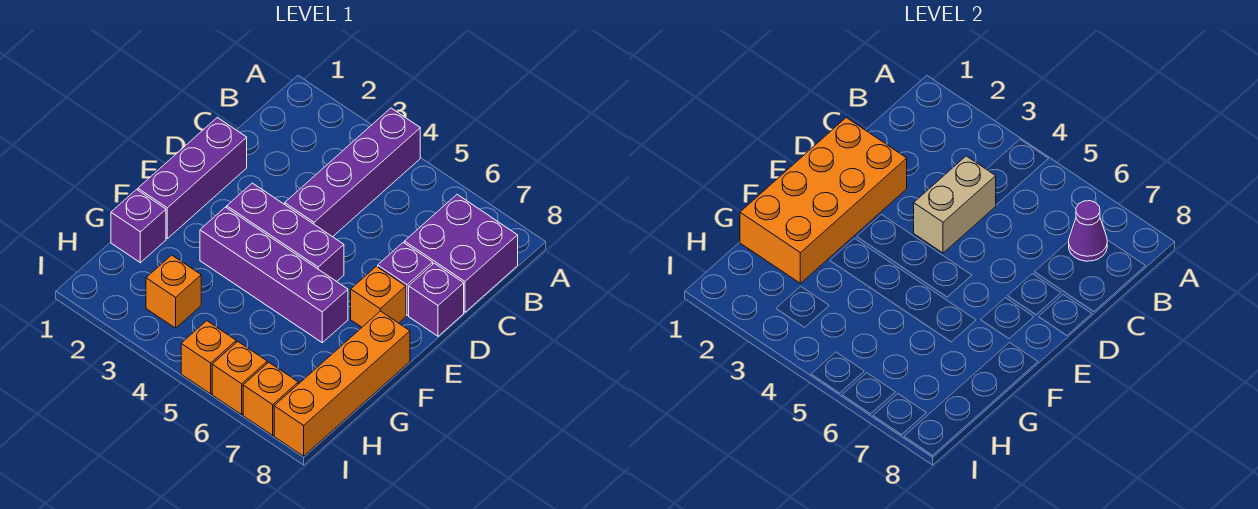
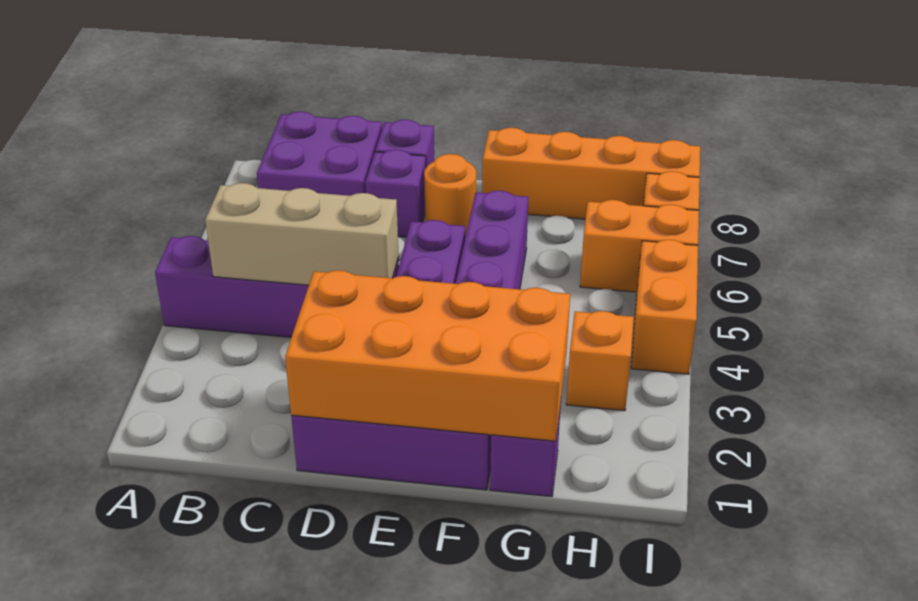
purple 1x1 cone [1069,201,1107,261] -> none
tan 1x2 brick [914,156,996,253] -> tan 1x3 brick [205,183,398,285]
orange 1x1 brick [351,266,406,327] -> orange 1x1 round brick [424,154,476,238]
orange 1x1 brick [181,321,236,394] -> orange 1x2 brick [631,240,698,374]
orange 1x1 brick [212,342,267,415] -> orange 1x2 brick [580,200,699,292]

